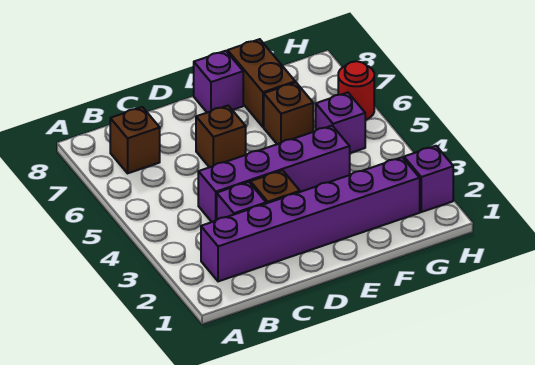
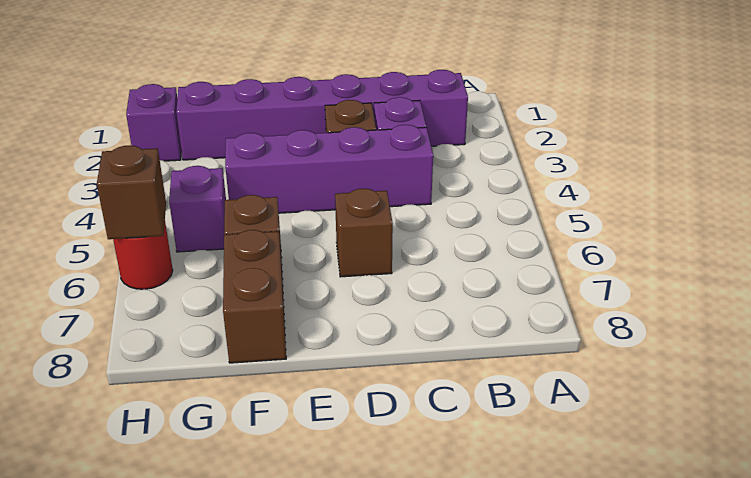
brown 1x1 brick [110,107,160,173] -> brown 1x1 brick moved to [97,145,166,239]
purple 1x1 brick [194,51,243,113] -> none

